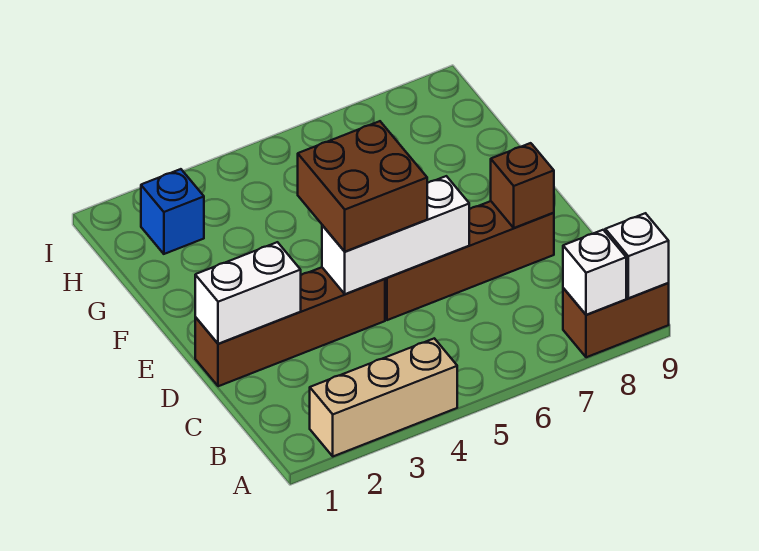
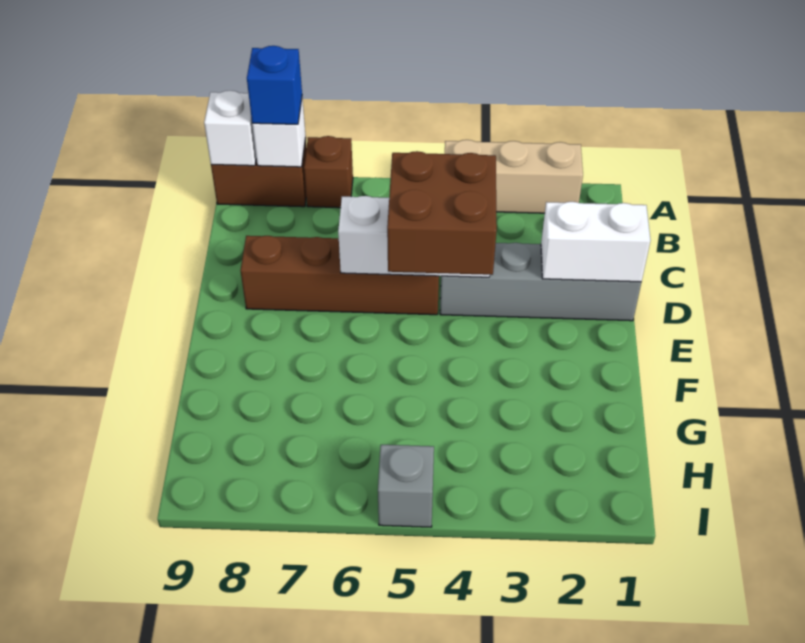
brown 1x4 brick [195,267,385,386] -> grey 1x4 brick [440,243,641,321]
brown 1x1 brick [491,143,554,228] -> brown 1x1 brick moved to [304,136,353,208]
blue 1x1 brick [141,169,204,254] -> blue 1x1 brick moved to [247,46,302,124]
none -> grey 1x1 brick [378,445,434,527]

